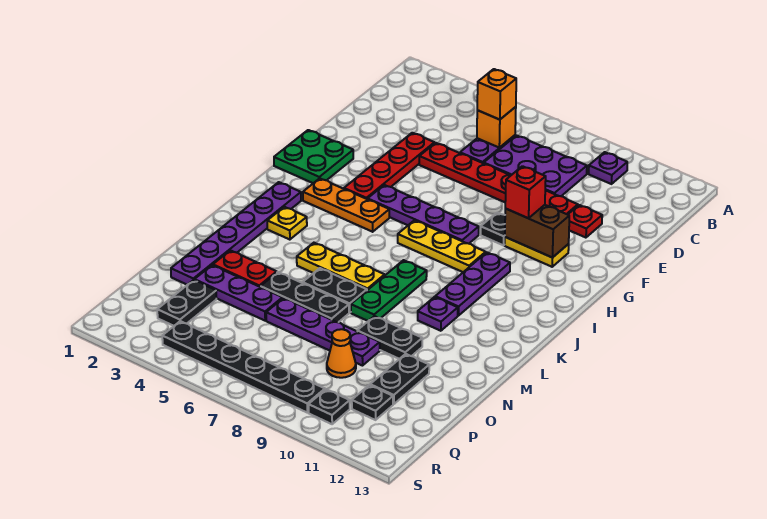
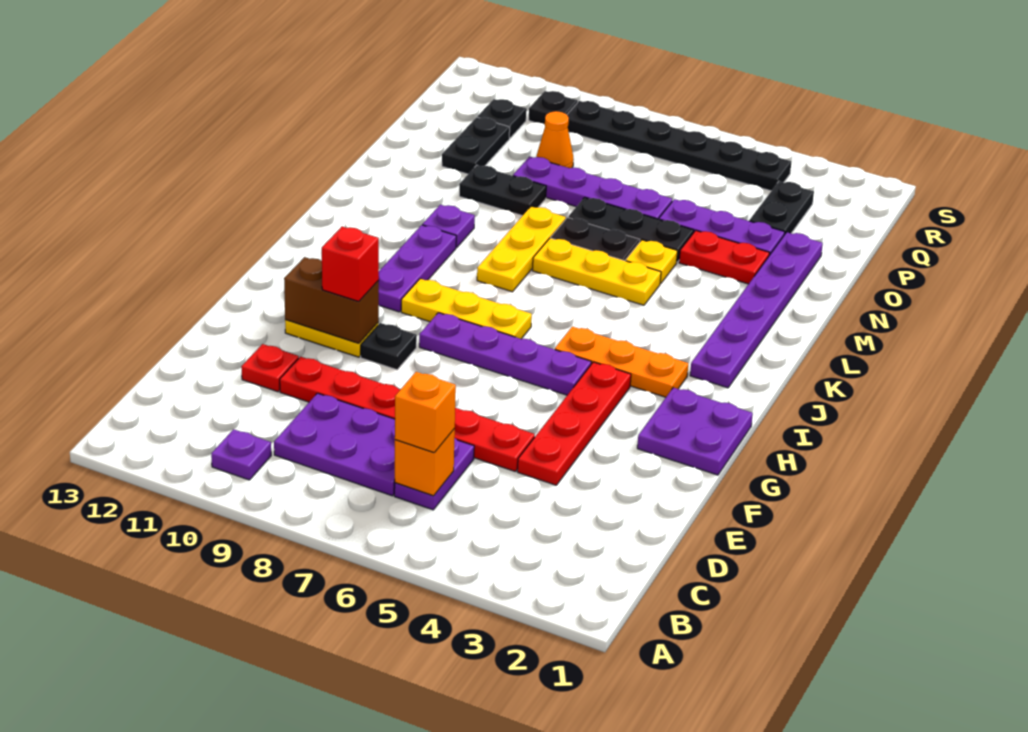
green 2x2 plate [274,130,353,183] -> purple 2x2 plate [637,388,753,475]
yellow 1x1 plate [267,207,307,240] -> yellow 1x1 plate moved to [626,240,677,284]
green 1x3 plate [351,260,427,321] -> yellow 1x3 plate [477,207,566,292]

